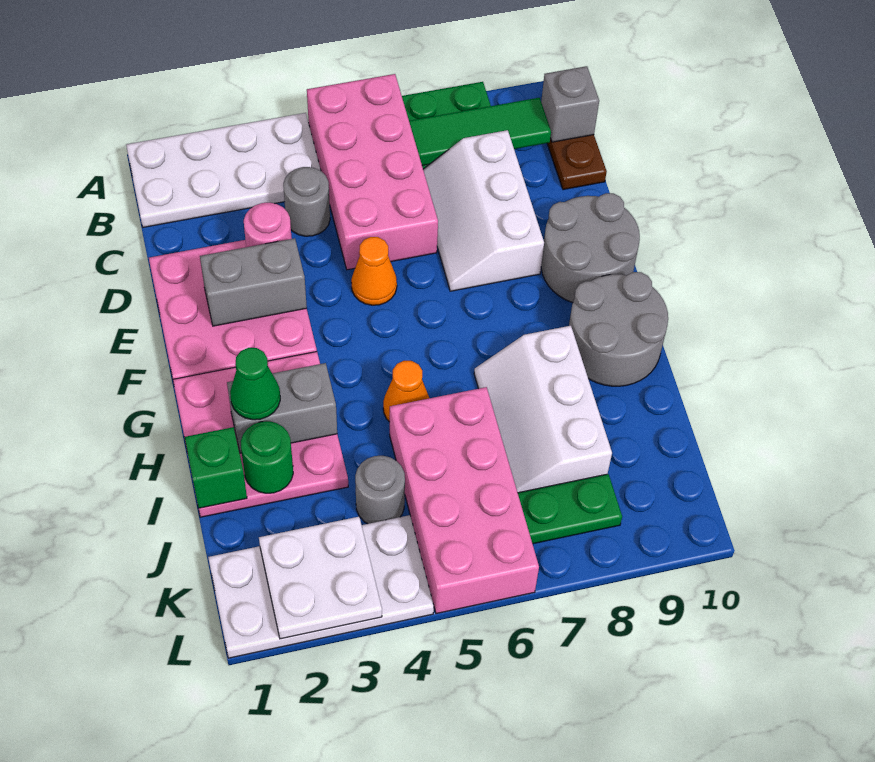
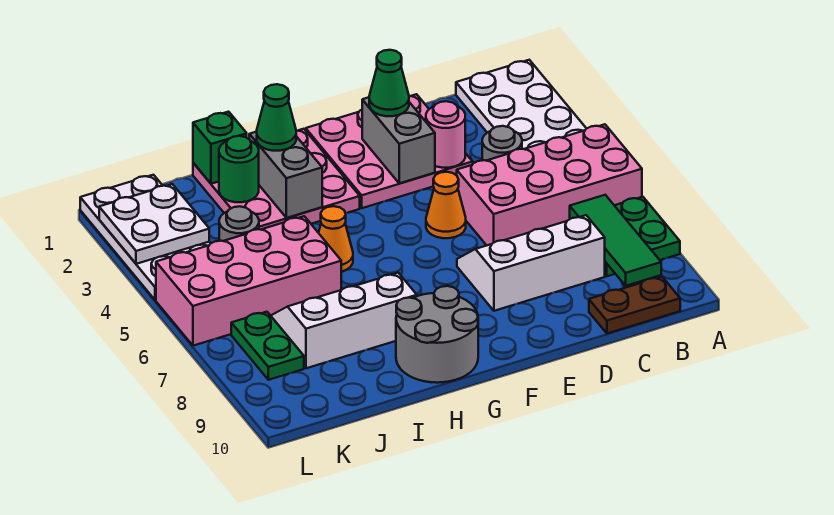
grey 1x1 brick [541,66,599,142] -> none
none -> green 1x1 cone [369,50,409,116]
grey 2x2 round brick [541,193,640,303] -> none

